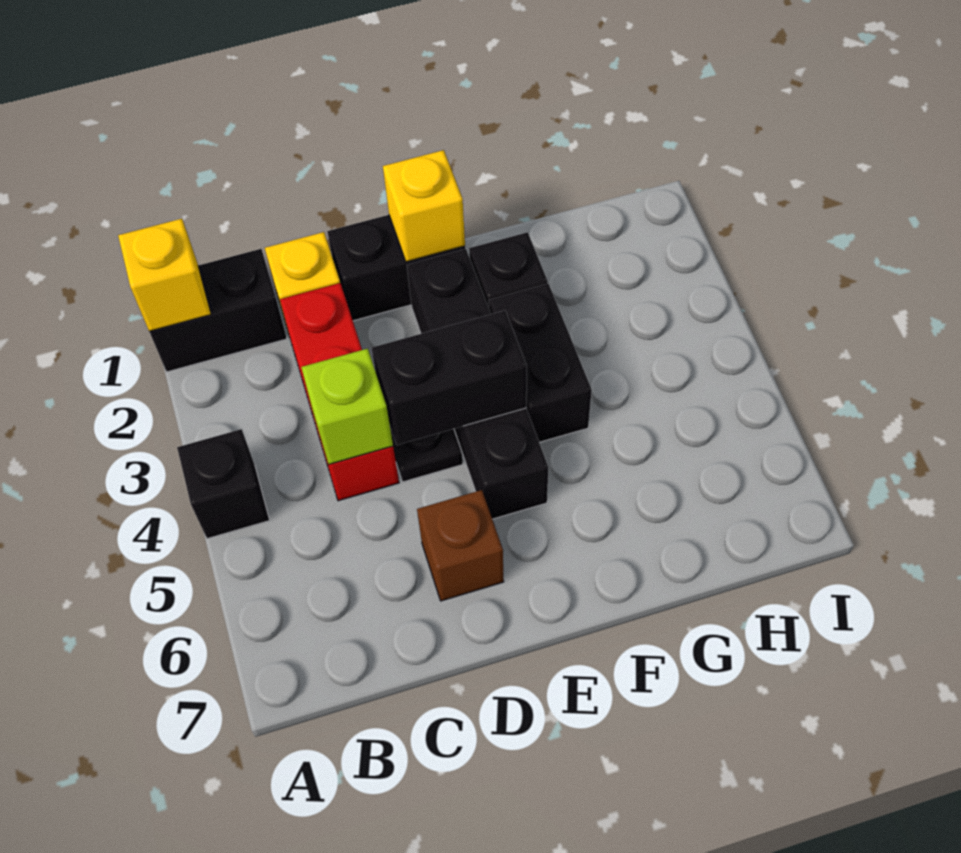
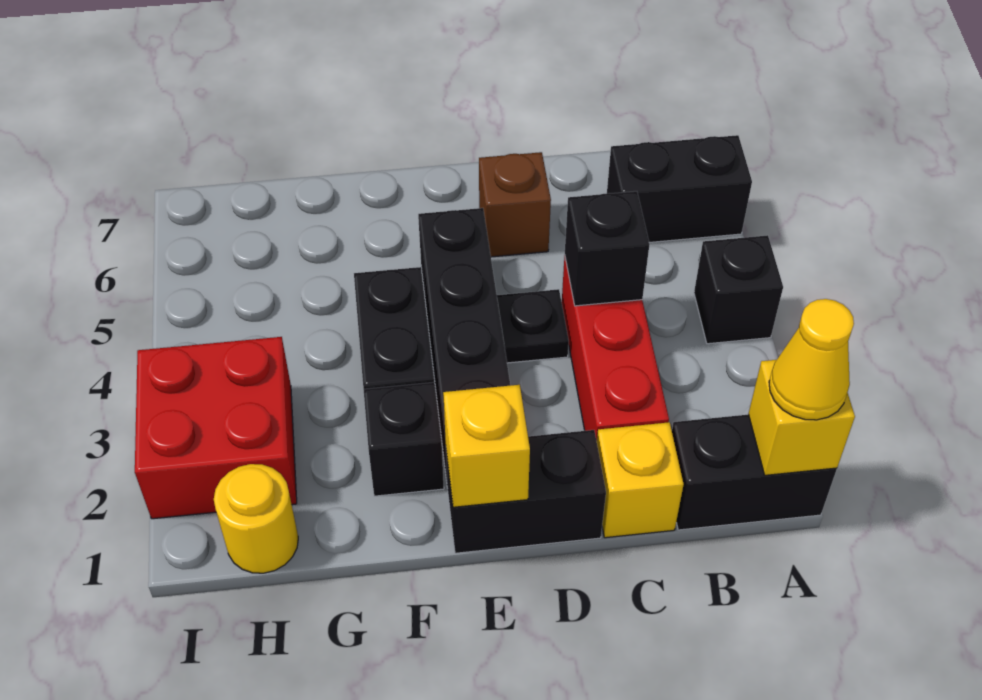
none -> yellow 1x1 cone [769,299,854,420]
lime 1x1 brick [301,349,393,464] -> black 1x1 brick [565,191,650,306]
black 1x2 brick [371,311,527,445] -> black 1x2 brick moved to [607,135,752,242]
none -> yellow 1x1 round brick [214,464,298,573]
none -> red 2x2 brick [135,337,297,519]

